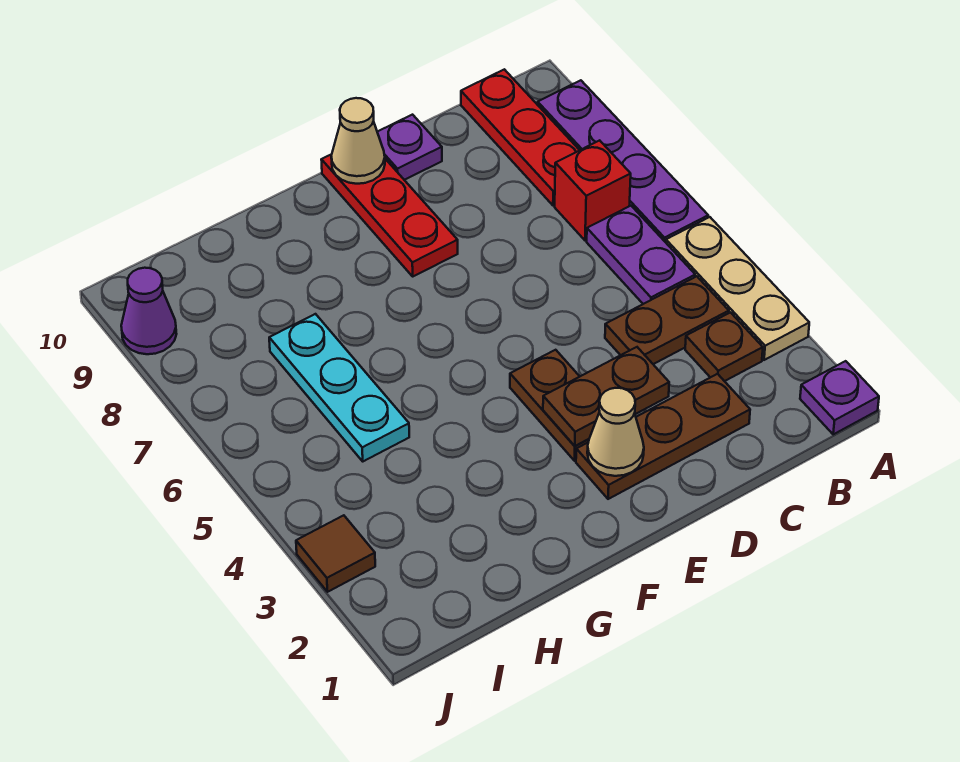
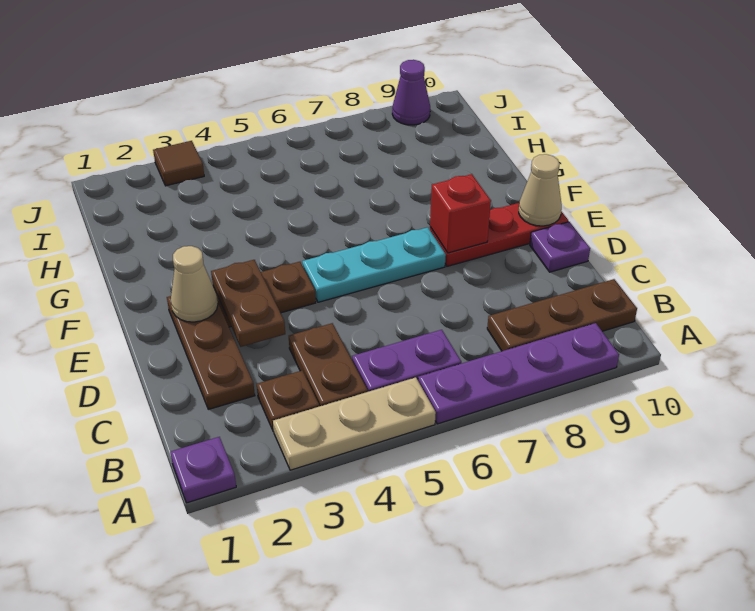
red 1x1 brick [555,140,631,241] -> red 1x1 brick moved to [430,174,491,253]
red 1x3 plate [461,69,580,206] -> brown 1x3 plate [487,279,637,351]
cyan 1x3 plate [269,314,409,461] -> cyan 1x3 plate moved to [302,227,446,302]

